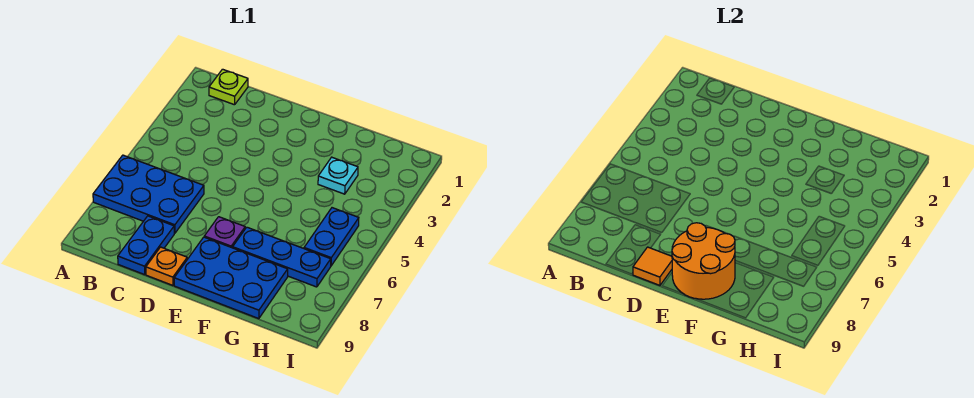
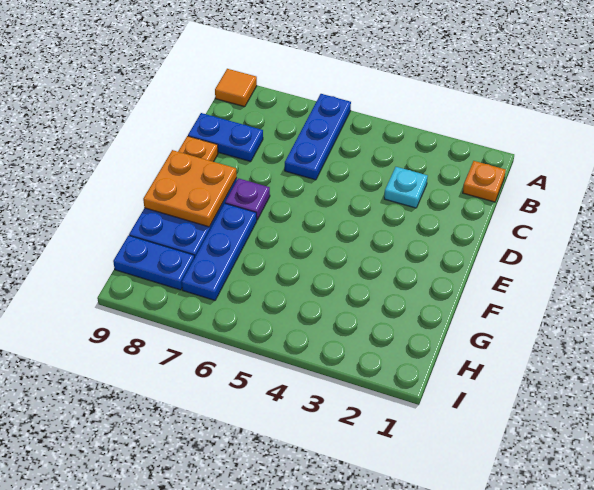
blue 2x3 plate [93,155,204,233] -> blue 1x3 plate [285,94,351,180]
lime 1x1 plate [209,69,248,105] -> orange 1x1 plate [463,161,506,202]
orange 1x1 tile [633,247,672,285] -> orange 1x1 tile moved to [215,69,257,107]
orange 2x2 round brick [672,223,735,299] -> orange 2x2 plate [143,150,237,227]
cyan 1x1 plate [318,157,358,194] -> cyan 1x1 plate moved to [384,167,428,208]
blue 1x2 plate [304,208,359,266] -> blue 1x2 plate moved to [113,235,194,290]

